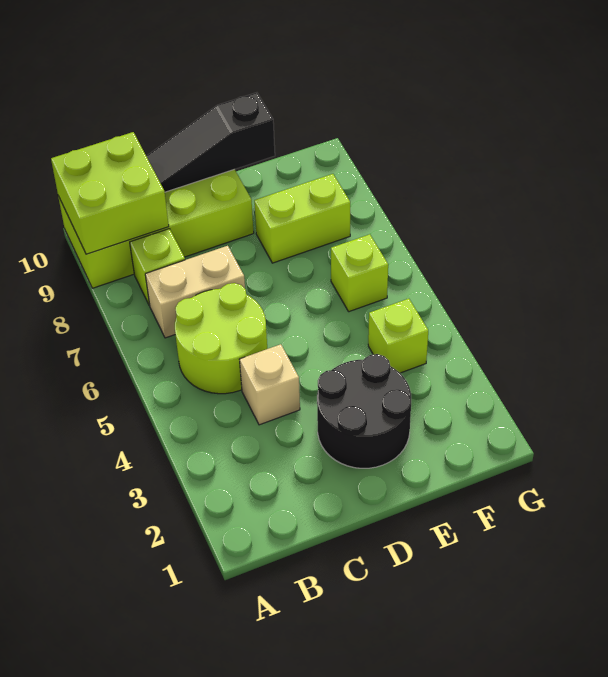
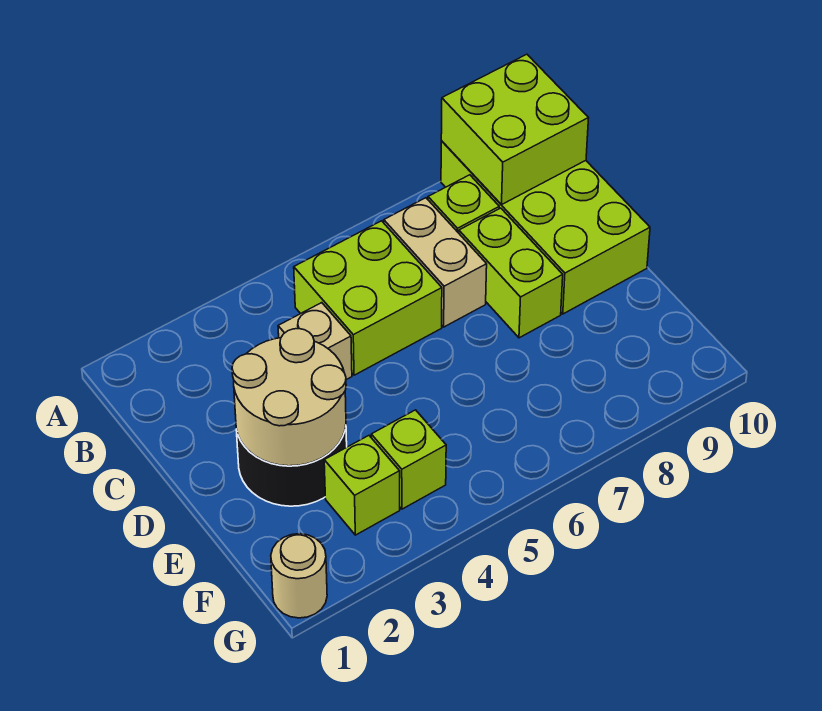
lime 2x2 round brick [175,283,267,394] -> lime 2x2 brick [294,221,442,375]
black 1x3 slope [147,93,275,192] -> none
none -> tan 2x2 round brick [232,329,346,466]
lime 1x2 brick [254,174,350,263] -> lime 1x2 brick moved to [459,208,563,338]
lime 1x1 brick [331,234,388,312] -> lime 1x1 brick moved to [324,436,400,535]
none -> tan 1x1 round brick [271,534,327,618]

